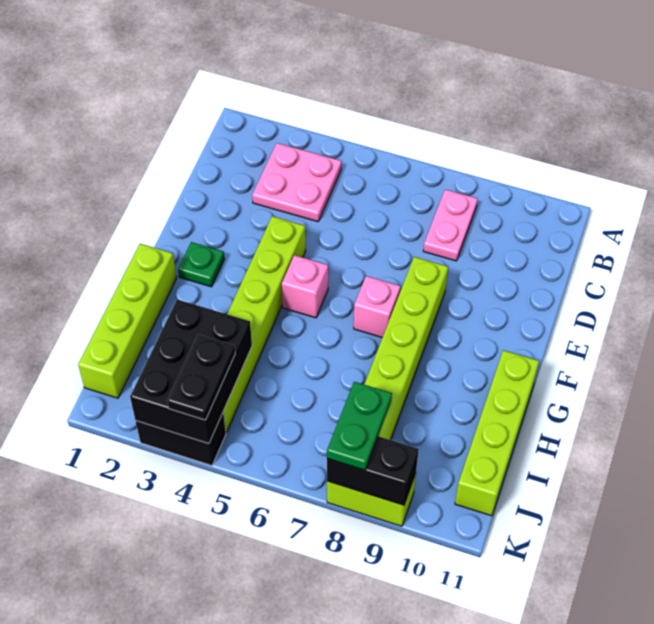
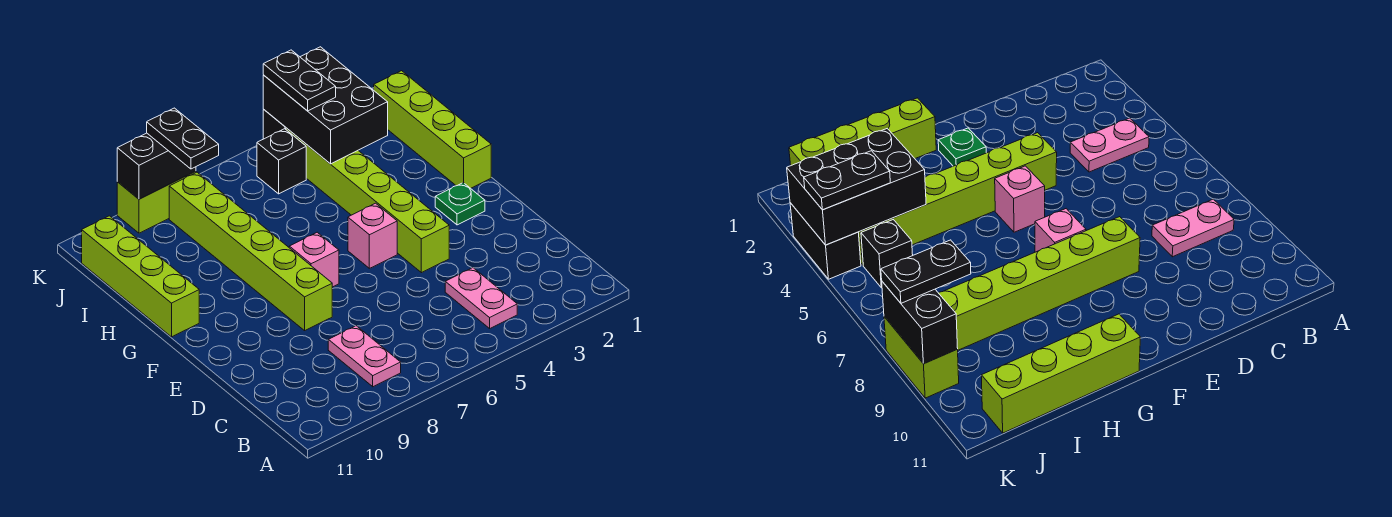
pink 2x2 plate [252,143,342,222] -> pink 1x2 plate [445,268,517,328]
none -> black 1x1 brick [257,129,306,194]
green 1x2 plate [327,382,392,470] -> black 1x2 plate [147,108,219,169]

